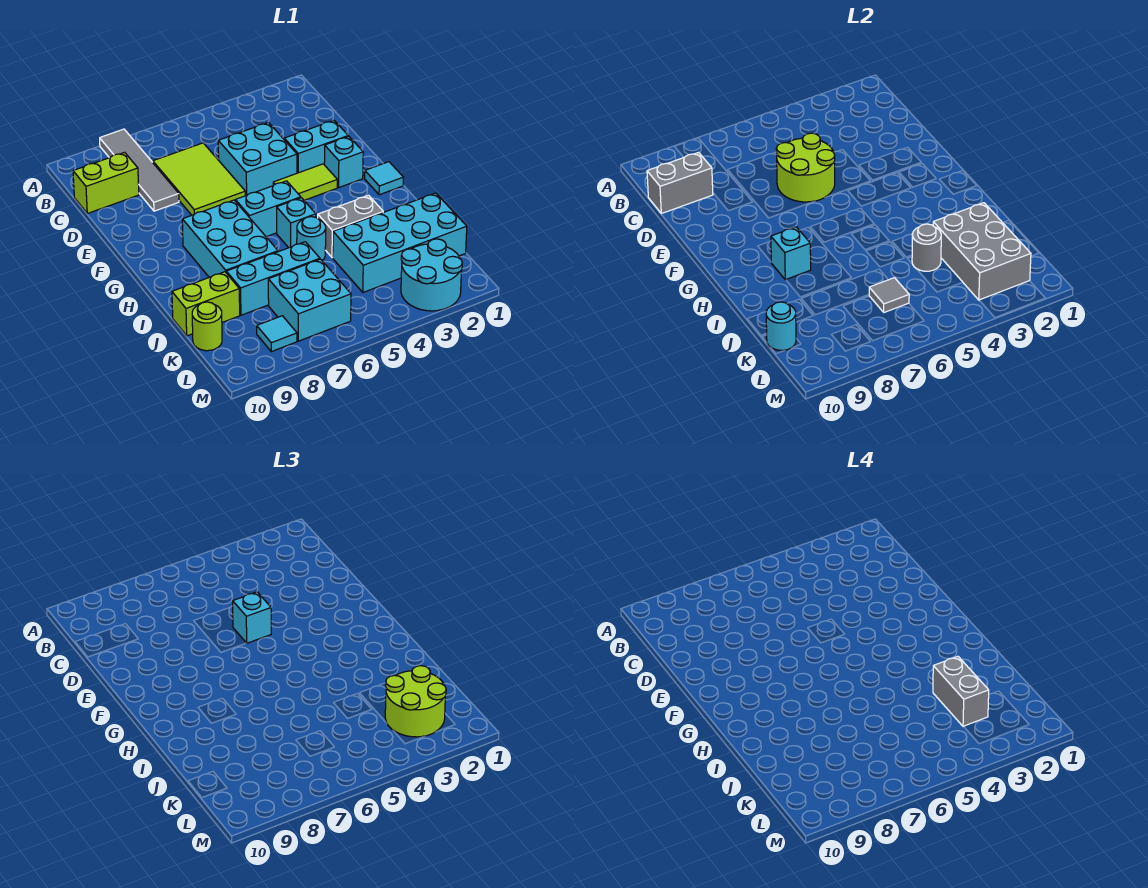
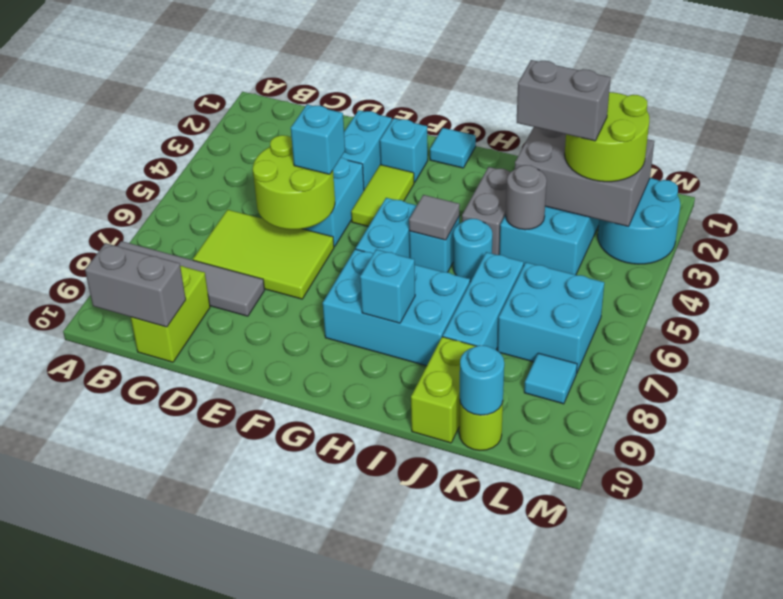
grey 1x2 brick [647,152,713,213] -> grey 1x2 brick turned to [85,243,186,327]
grey 1x1 tile [869,278,909,312] -> grey 1x1 tile moved to [409,195,460,240]

